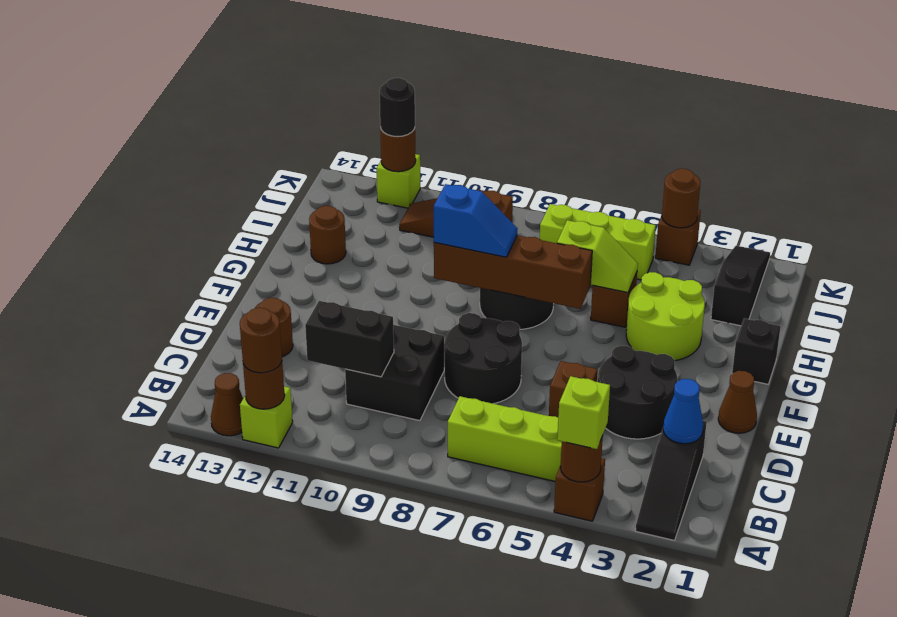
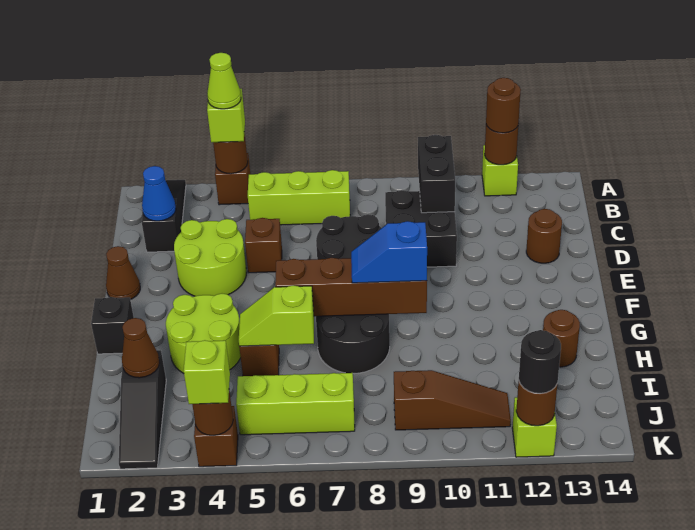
none -> lime 1x1 cone [207,53,241,109]
brown 1x1 cone [211,373,243,436] -> brown 1x1 cone moved to [122,318,160,378]
black 1x2 brick [305,301,394,377] -> black 1x2 brick turned to [418,135,455,213]
black 2x2 round brick [598,346,677,439] -> lime 2x2 round brick [174,219,247,296]
none -> lime 1x1 brick [184,340,230,404]

